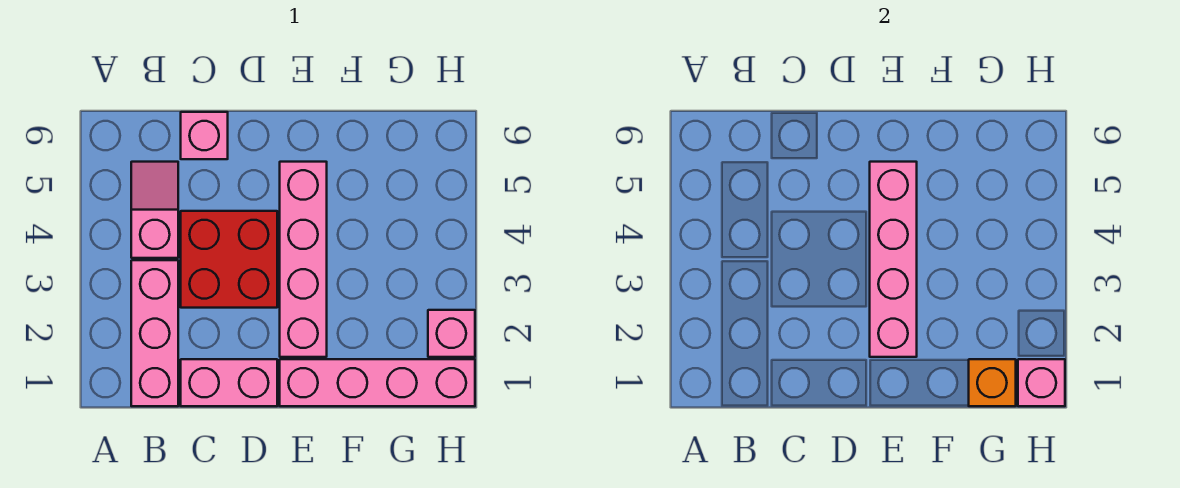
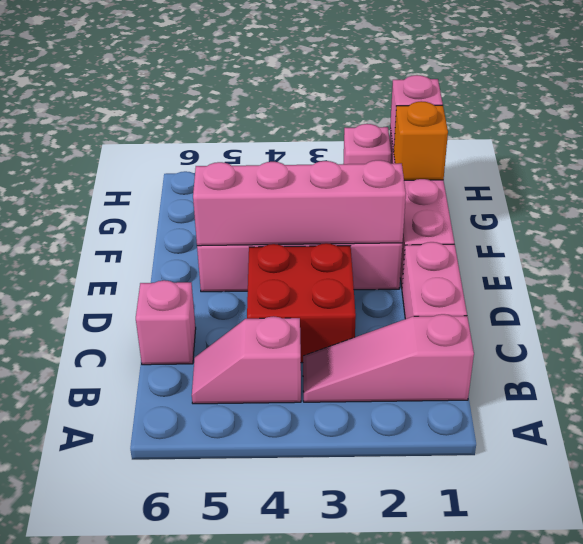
pink 1x3 brick [131,260,178,406] -> pink 1x3 slope [303,314,474,402]

